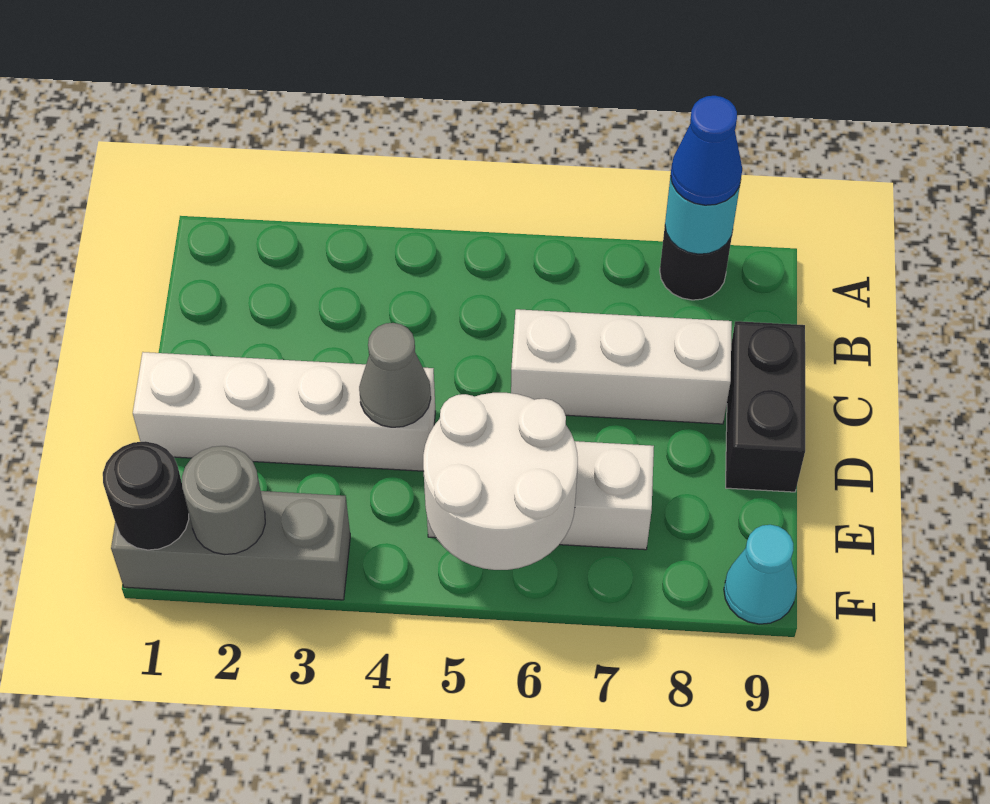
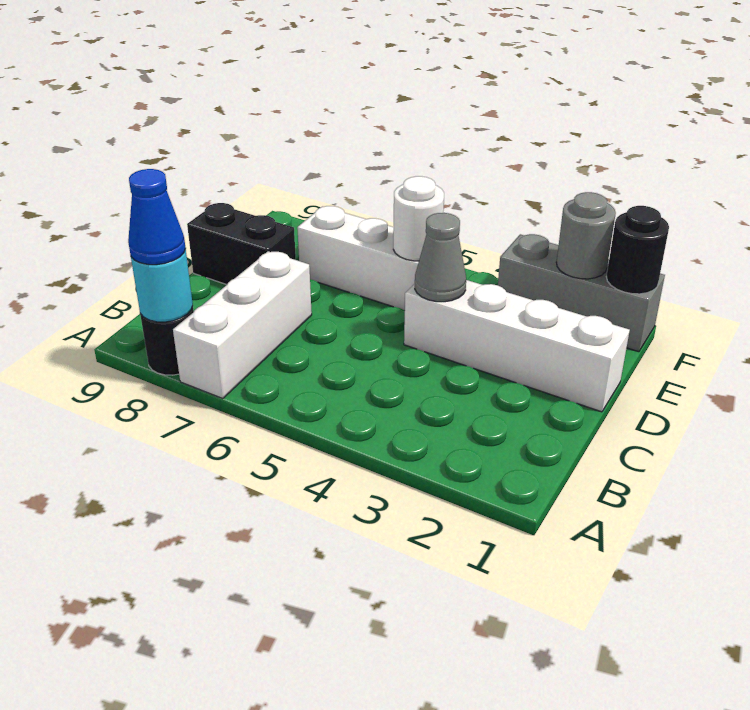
white 1x3 brick [511,309,732,424] -> white 1x3 brick turned to [173,251,312,399]
black 1x2 brick [726,321,805,492] -> black 1x2 brick turned to [187,203,296,285]
white 2x2 round brick [423,393,578,570] -> white 1x1 round brick [393,176,444,261]
cyan 1x1 cone [724,525,797,624] -> none

